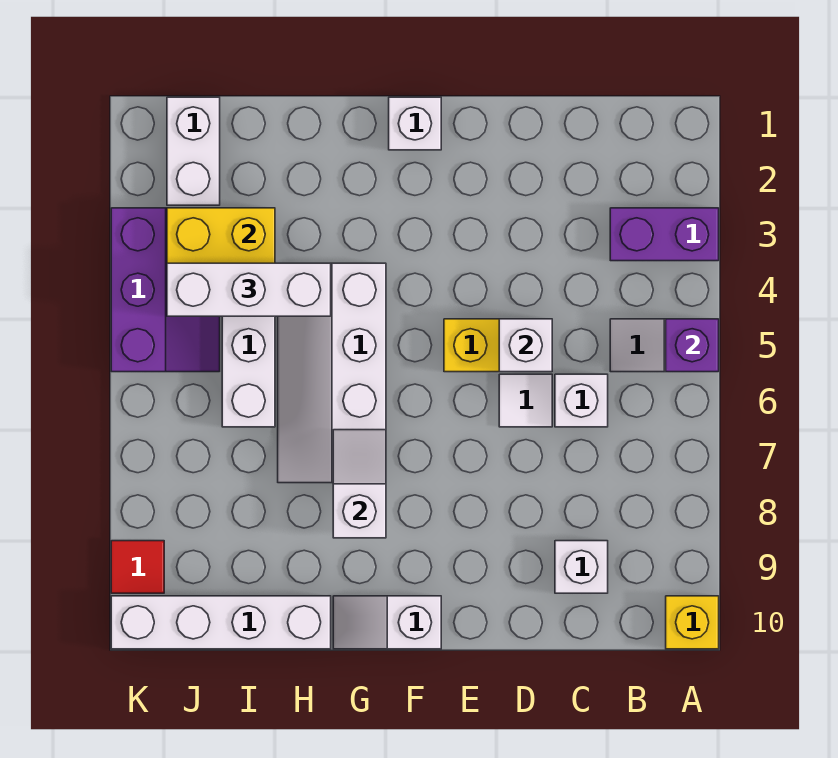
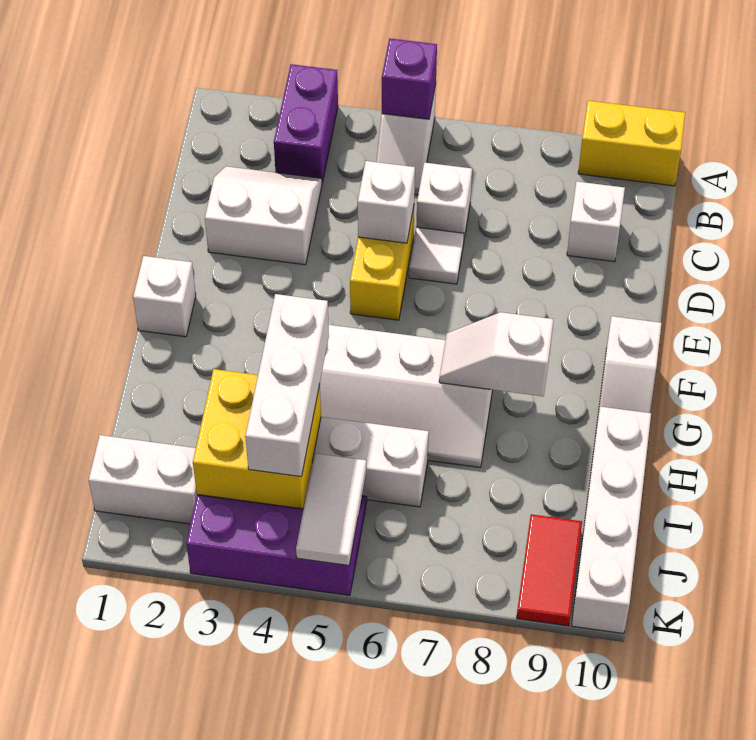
yellow 1x1 brick [666,596,719,649] -> yellow 1x2 brick [578,101,685,186]
none -> white 2x2 slope [205,166,322,265]
none -> white 1x2 tile [296,453,366,565]
red 1x1 tile [111,541,164,593] -> red 1x2 tile [517,514,582,626]

